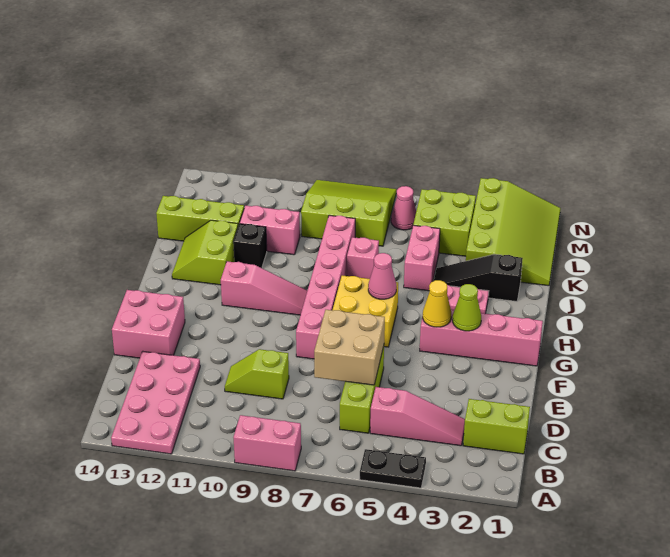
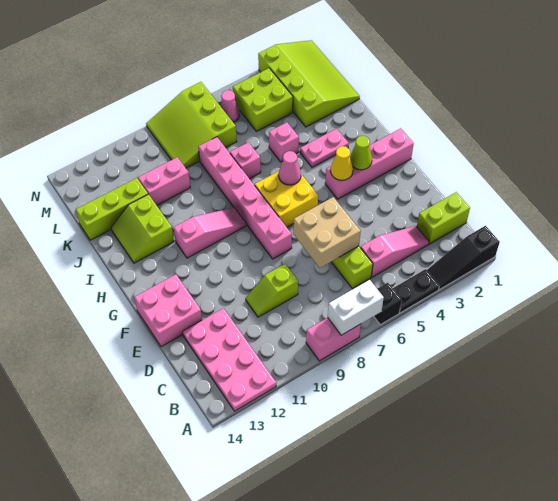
none -> white 1x2 brick [328,280,384,335]
black 1x3 slope [434,254,523,301] -> black 1x3 slope moved to [427,226,500,290]
pink 1x2 brick [404,225,440,291] -> pink 1x1 brick [269,122,299,162]
black 1x1 brick [233,224,267,268] -> black 1x1 brick moved to [374,283,402,325]
lime 3x3 slope [301,180,396,246] -> lime 3x3 slope turned to [146,82,237,168]

